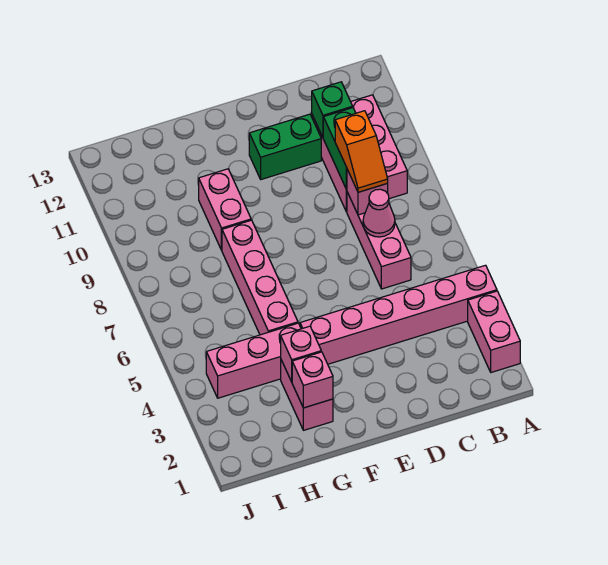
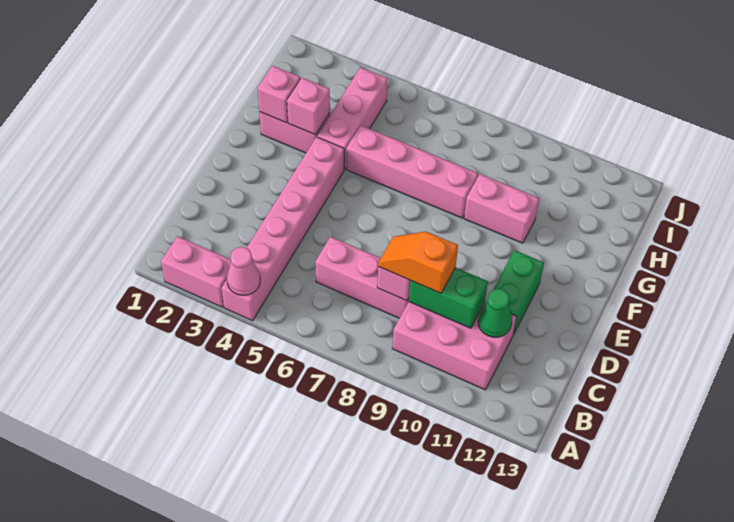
pink 1x1 cone [363,189,395,237] -> pink 1x1 cone moved to [227,247,260,295]
green 1x1 brick [312,82,353,137] -> green 1x1 cone [478,289,512,337]

